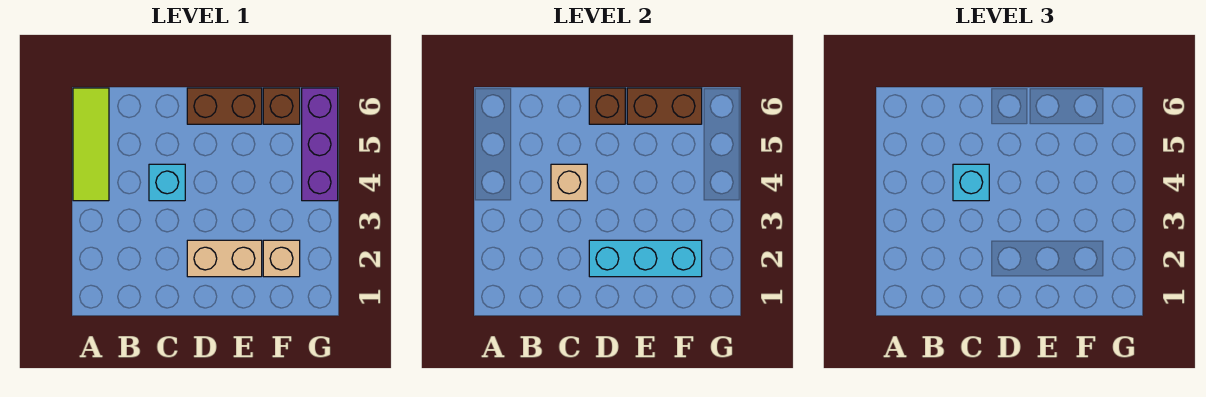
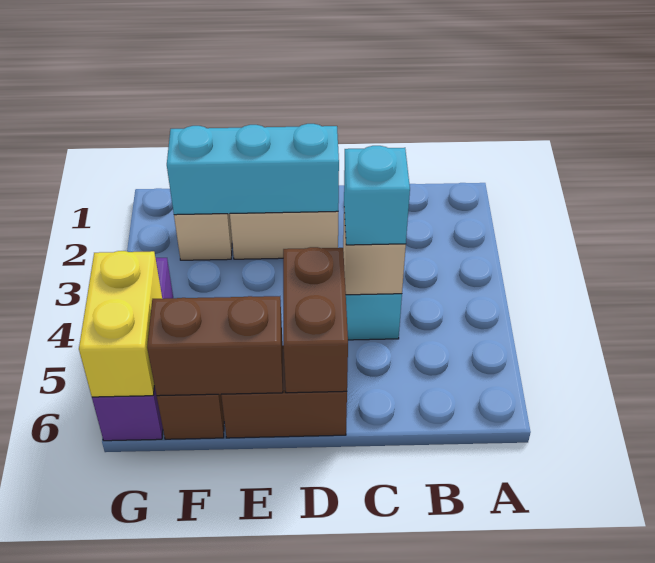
lime 1x3 tile [73,88,109,201] -> none
brown 1x1 brick [589,88,625,124] -> brown 1x2 brick [283,247,348,393]
none -> yellow 1x2 brick [79,251,162,397]

